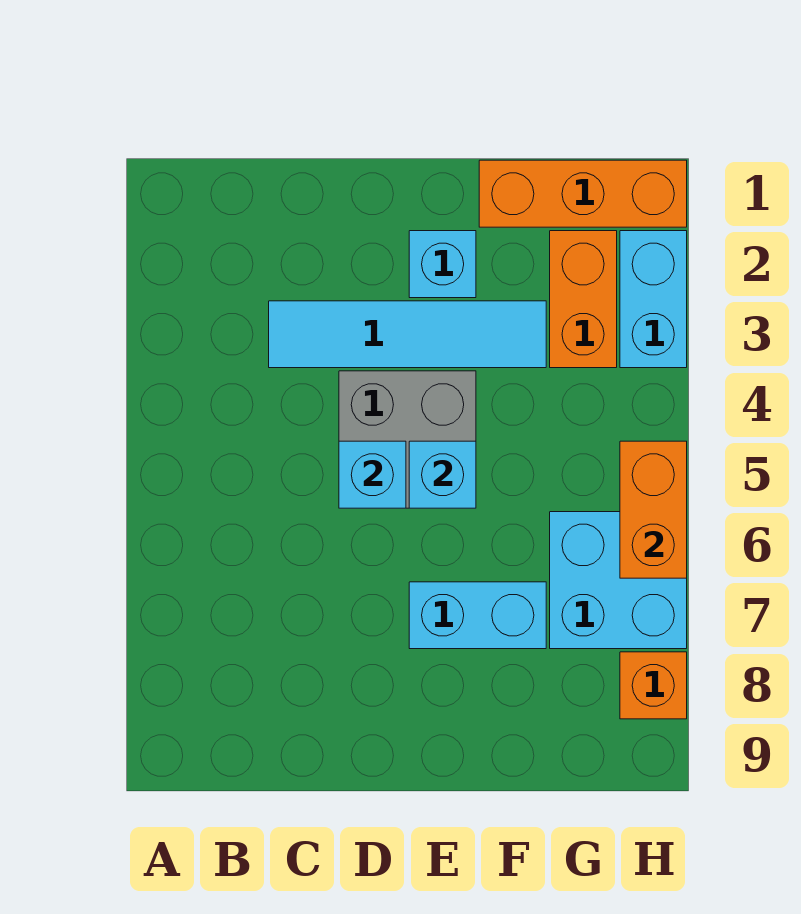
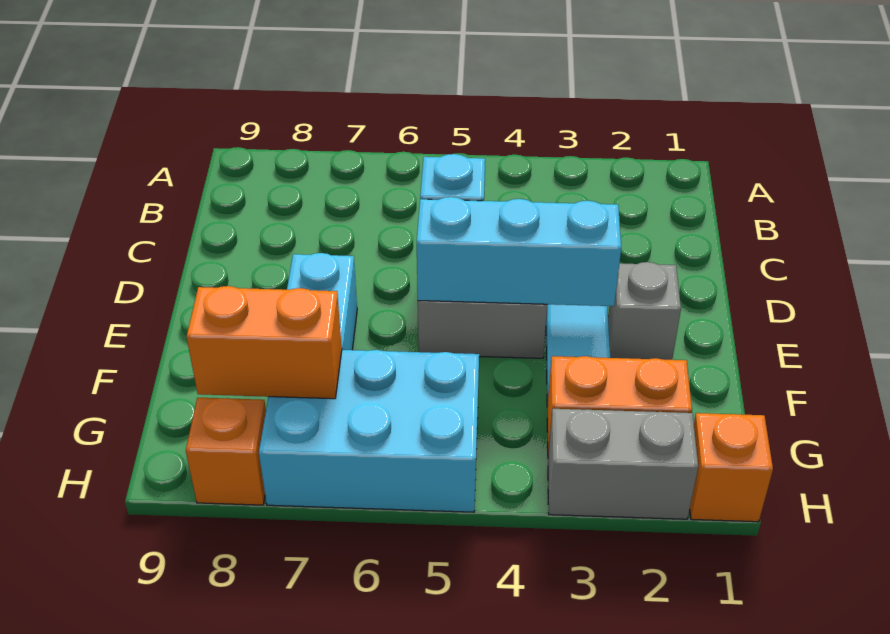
cyan 1x1 brick [409,231,476,298] -> grey 1x1 brick [608,262,681,360]
cyan 1x1 brick [409,441,476,508] -> cyan 1x3 brick [417,197,621,306]
orange 1x3 brick [479,160,687,227] -> orange 1x1 brick [690,413,773,522]
cyan 2x2 brick [550,512,687,649] -> cyan 2x3 brick [259,350,479,512]
cyan 1x2 brick [620,231,687,368] -> grey 1x2 brick [548,409,698,519]
orange 1x2 brick [620,441,687,578] -> orange 1x2 brick moved to [186,286,342,399]

